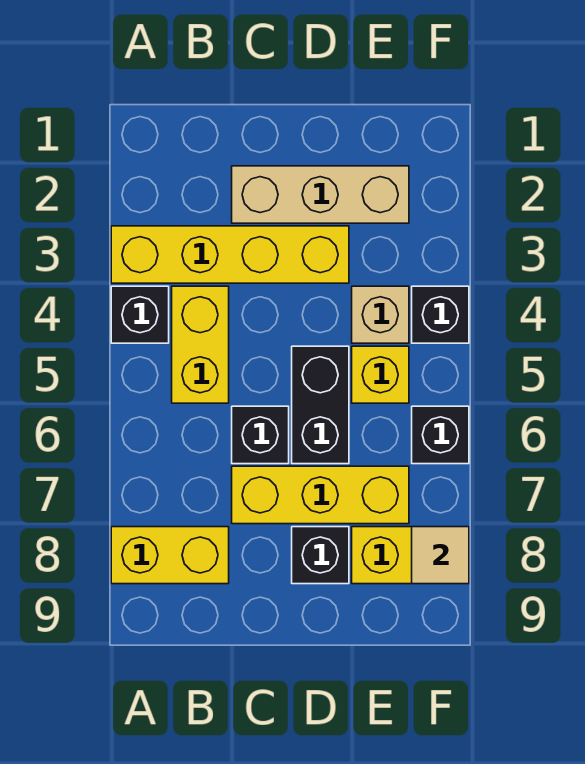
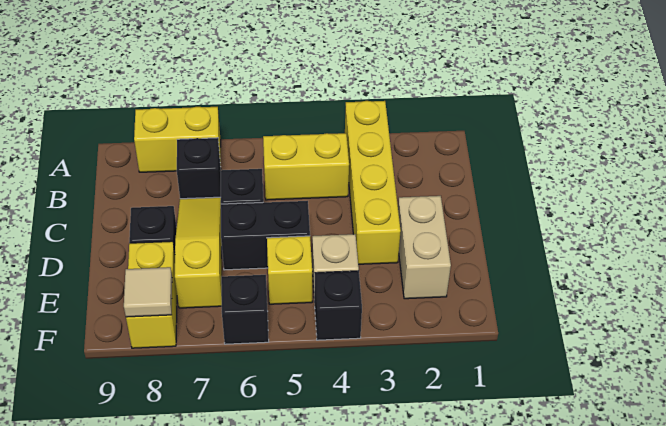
black 1x1 brick [111,286,169,343] -> black 1x1 brick moved to [177,138,221,199]
yellow 1x2 brick [111,527,229,584] -> yellow 1x2 brick turned to [134,107,221,172]
tan 1x3 brick [232,166,409,223] -> tan 1x2 brick [398,196,451,299]
yellow 1x3 brick [232,466,409,524] -> yellow 1x3 slope [175,197,222,308]

